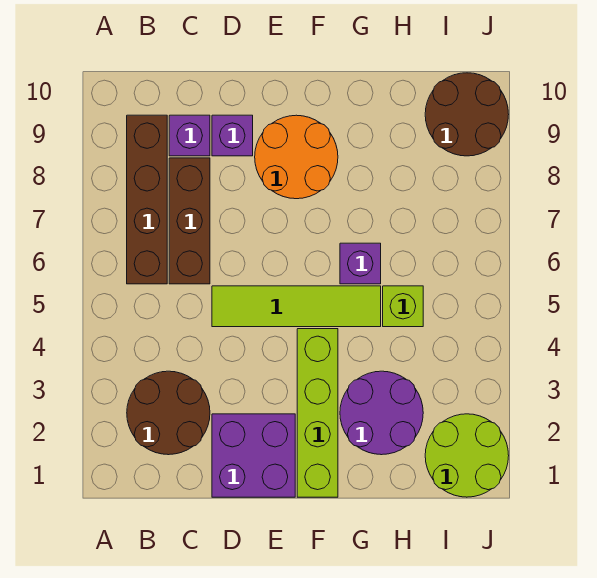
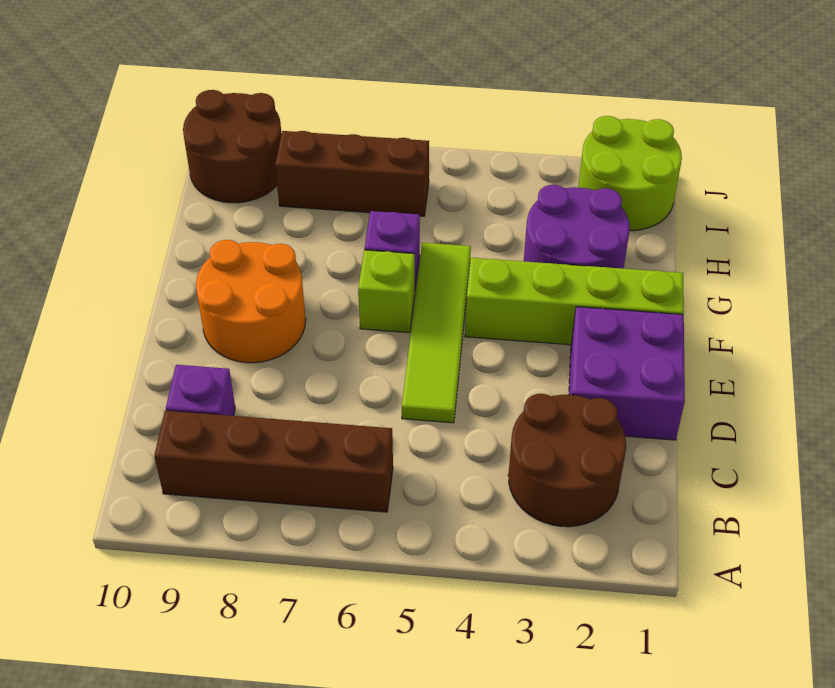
brown 1x3 brick [169,158,210,284] -> brown 1x3 brick moved to [275,131,429,216]
purple 1x1 brick [212,115,253,156] -> none
lime 1x1 brick [383,286,423,327] -> lime 1x1 brick moved to [358,250,415,333]

